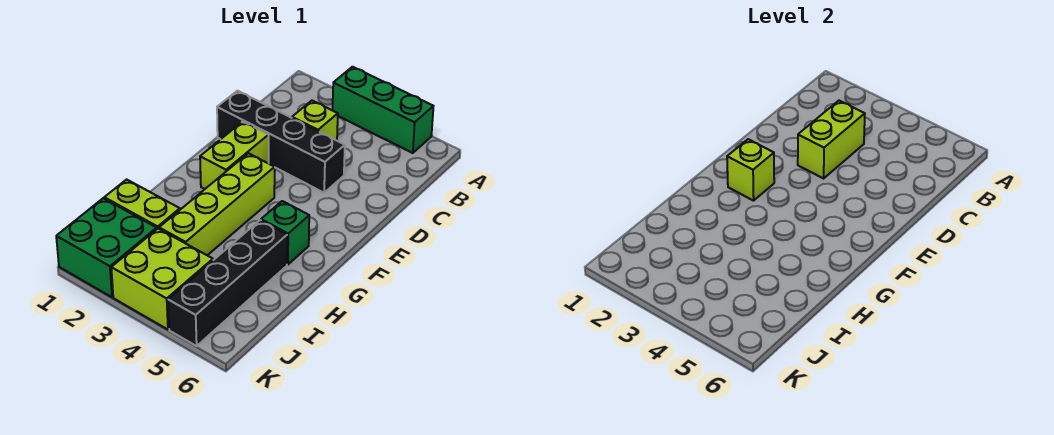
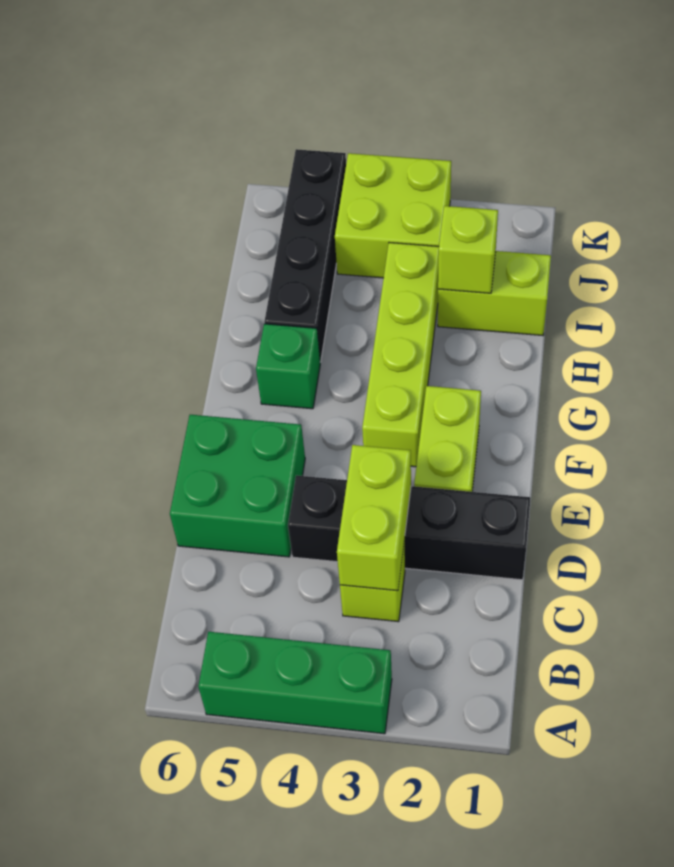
lime 1x1 brick [727,139,774,201] -> lime 1x1 brick moved to [438,206,498,293]
green 2x2 brick [56,198,157,297] -> green 2x2 brick moved to [170,415,305,557]

